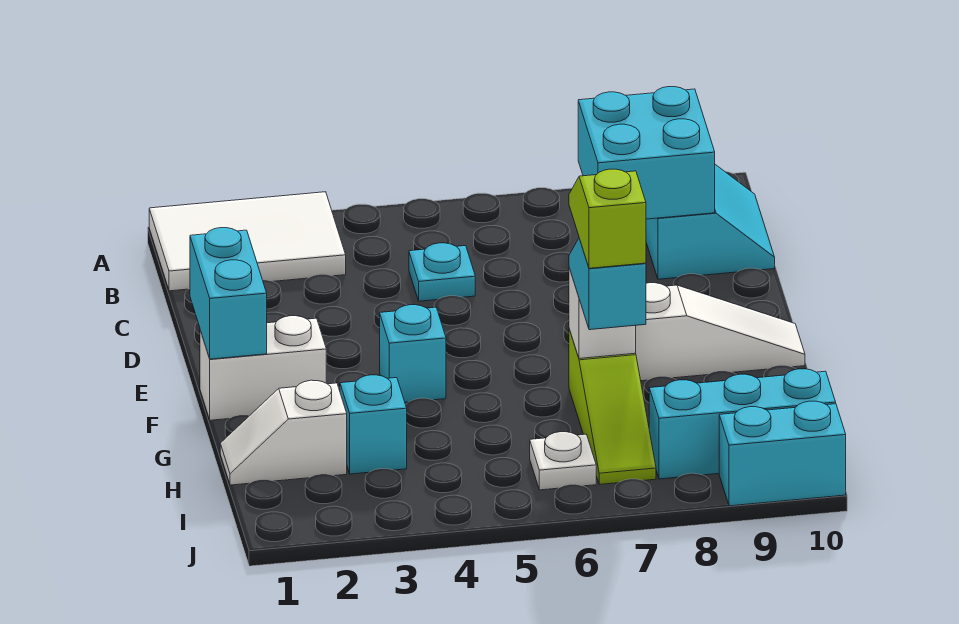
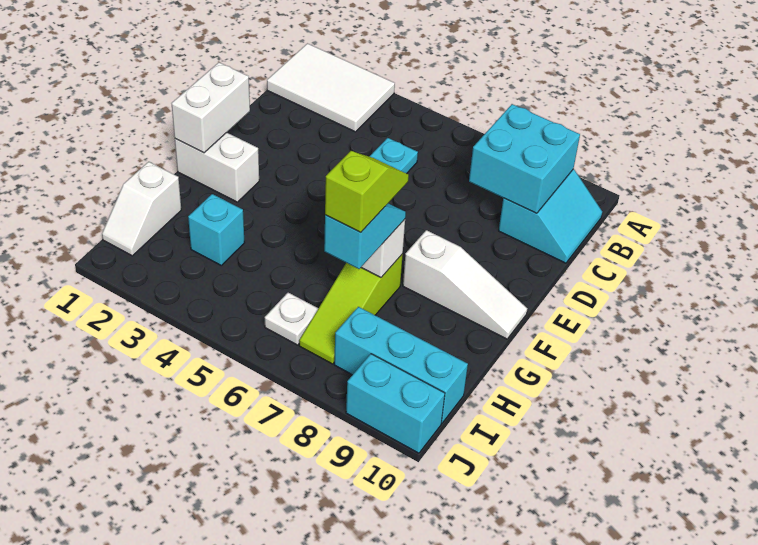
cyan 1x2 brick [190,228,267,359] -> white 1x2 brick [171,62,250,153]
cyan 1x1 brick [380,305,446,402] -> none
white 1x2 slope [220,380,347,485] -> white 1x2 slope turned to [102,162,181,256]

